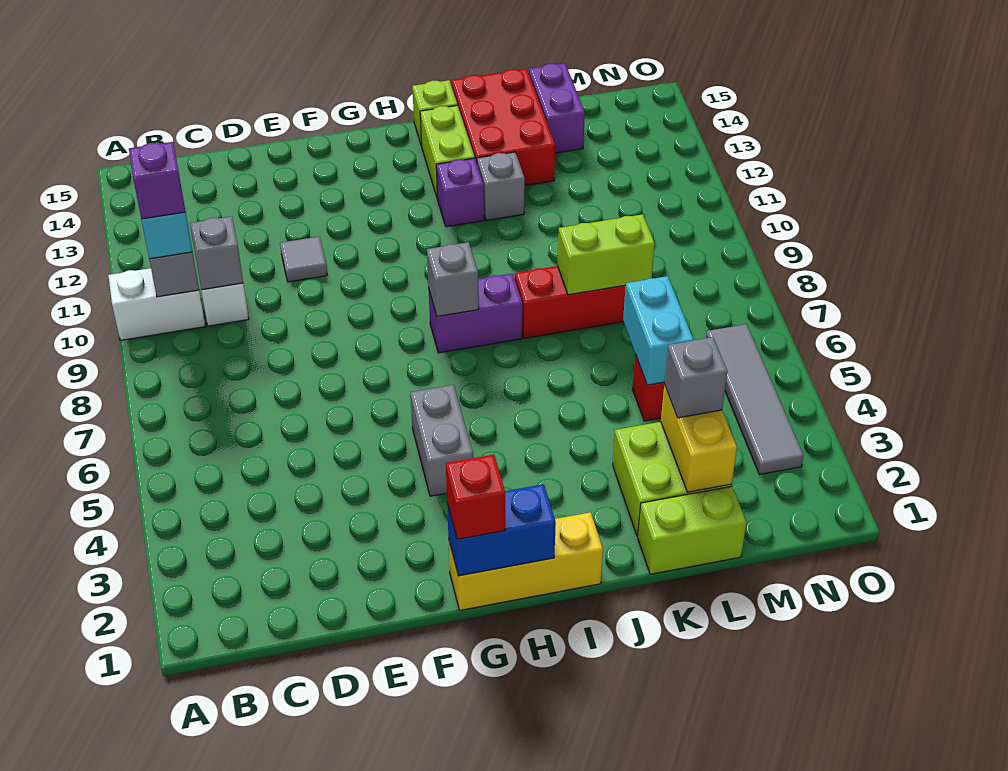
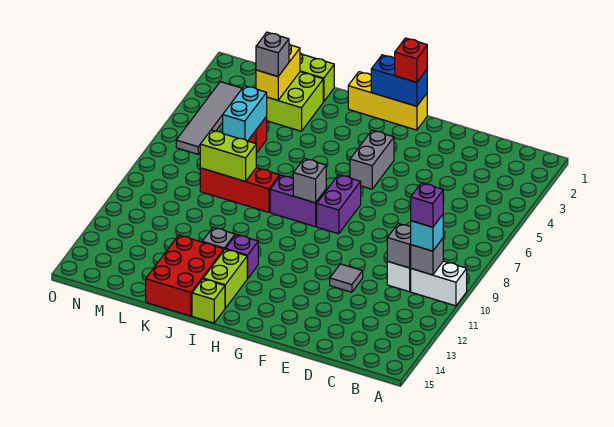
purple 1x2 brick [529,63,585,153] -> purple 1x2 brick moved to [317,175,361,234]

